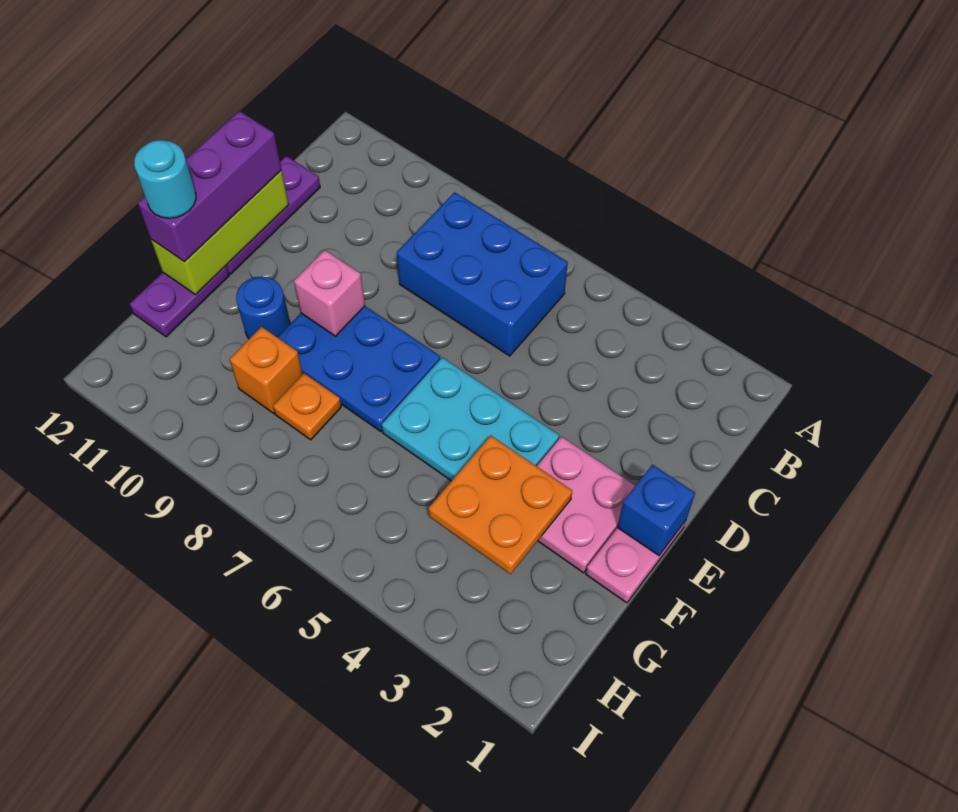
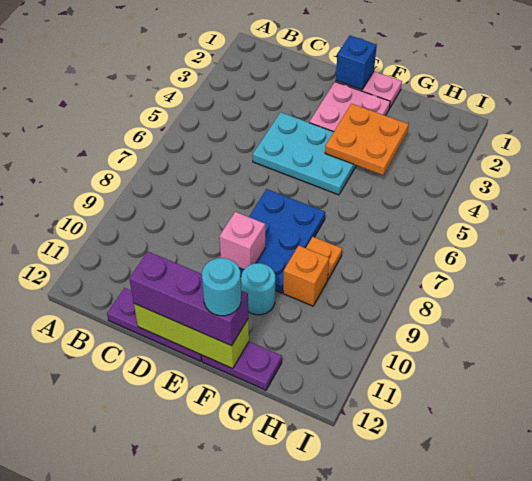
blue 2x3 brick [397,192,568,356] -> none
cyan 2x3 plate [382,357,559,481] -> cyan 2x3 plate turned to [253,112,356,195]
blue 1x1 round brick [236,276,290,339] -> cyan 1x1 round brick [241,263,275,315]

